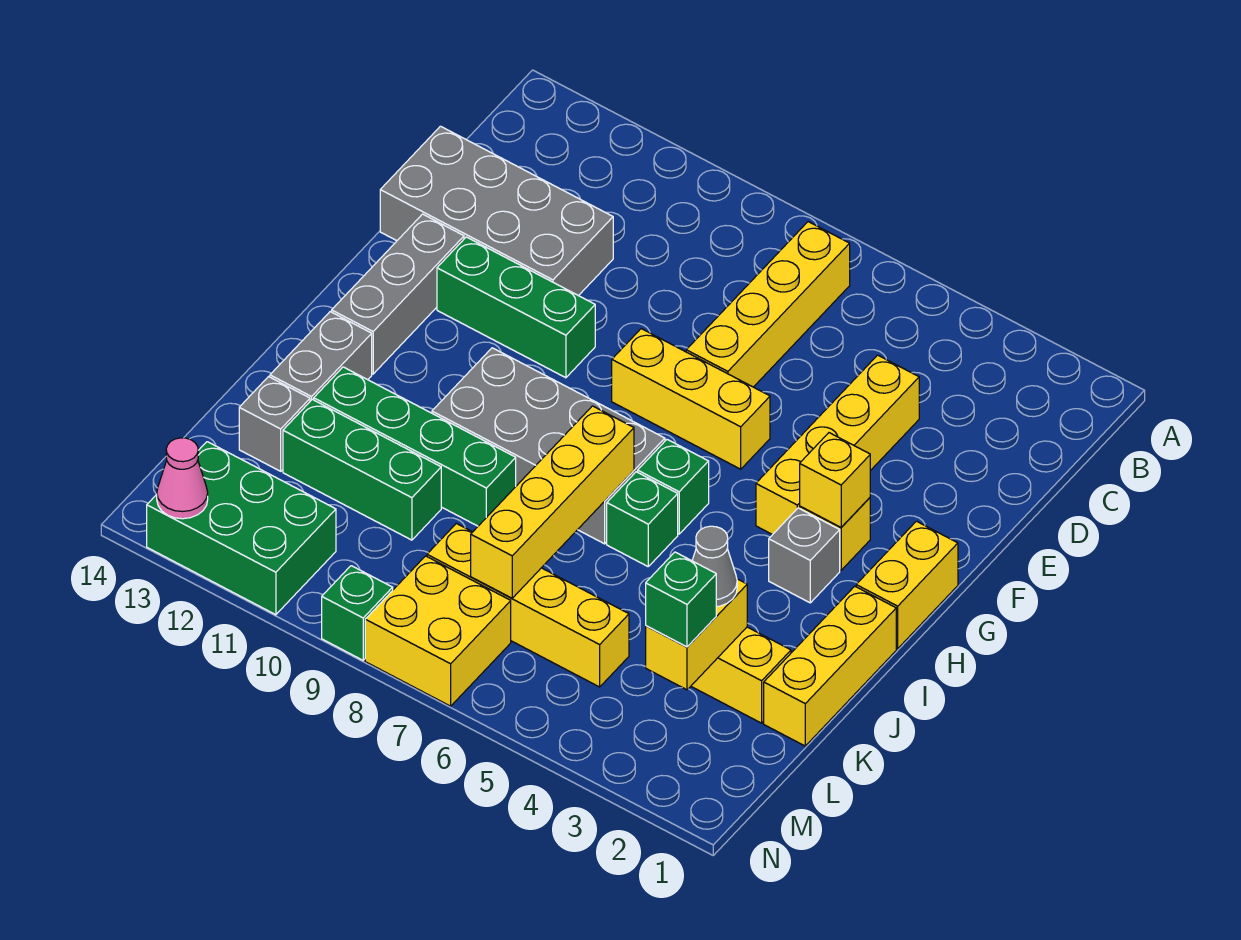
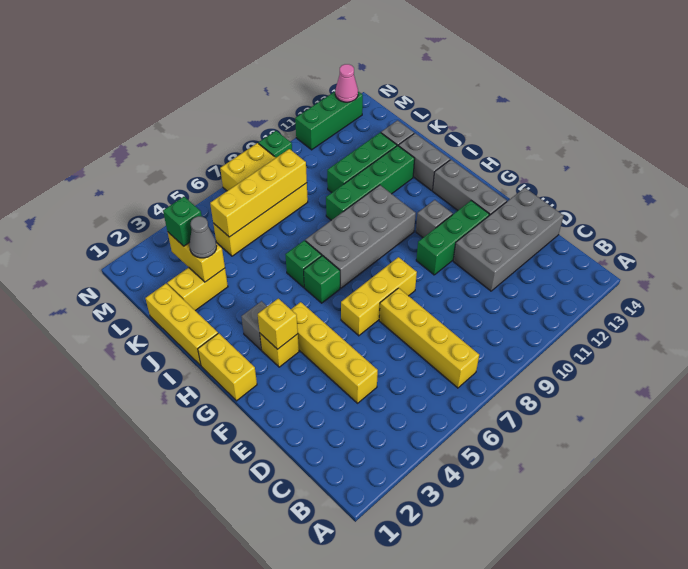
none -> grey 1x1 brick [416,200,453,237]
yellow 1x4 brick [471,406,634,598] -> yellow 1x4 brick turned to [210,149,307,237]
green 2x3 brick [147,442,336,615] -> green 1x3 brick [295,92,363,150]

